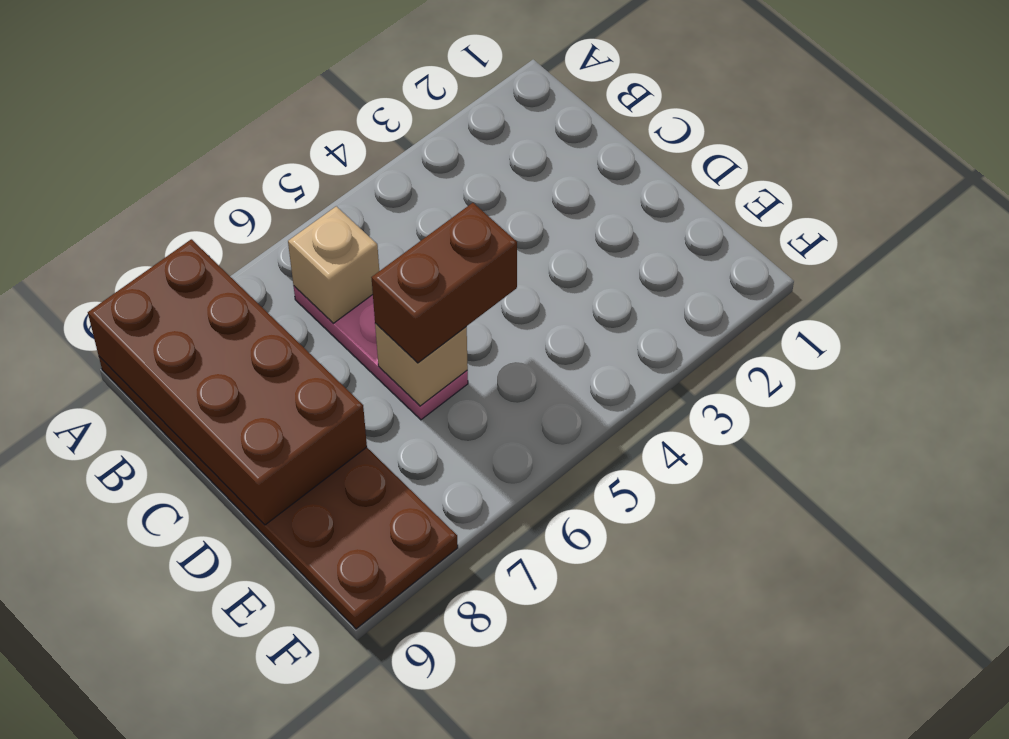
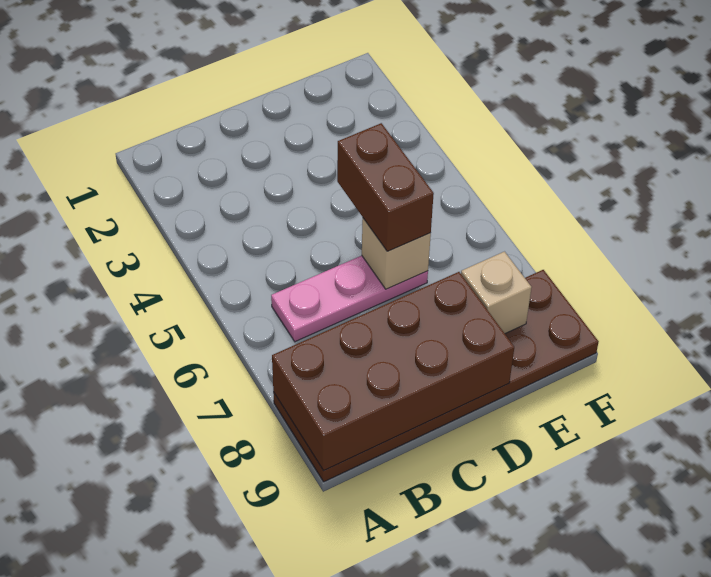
tan 1x1 brick [288,206,379,323] -> tan 1x1 brick moved to [461,252,532,333]

